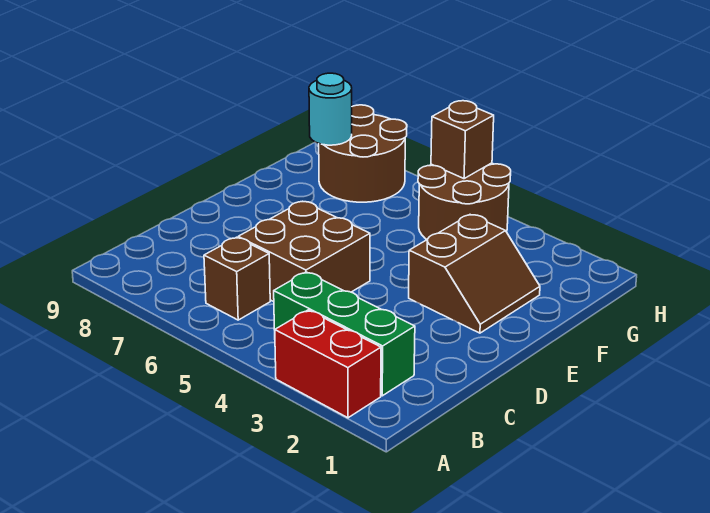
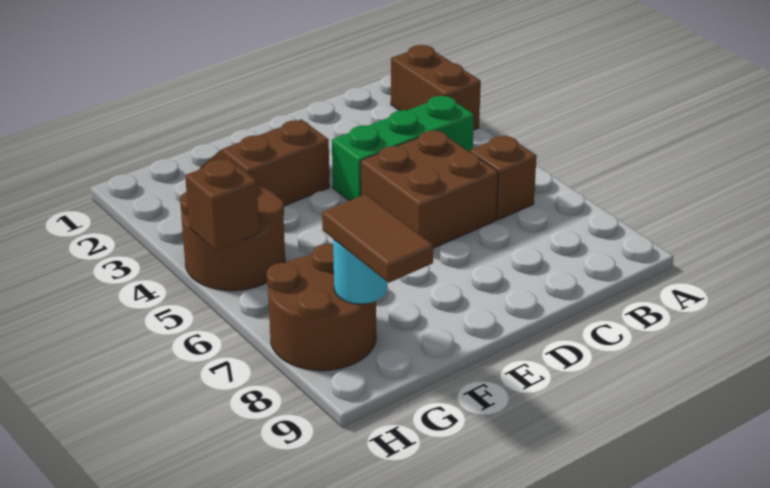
red 1x2 brick [275,310,381,418] -> brown 1x2 brick [391,45,481,130]
green 1x3 brick [274,272,415,396] -> green 1x3 brick turned to [332,96,474,201]
none -> brown 1x2 tile [322,194,433,283]

